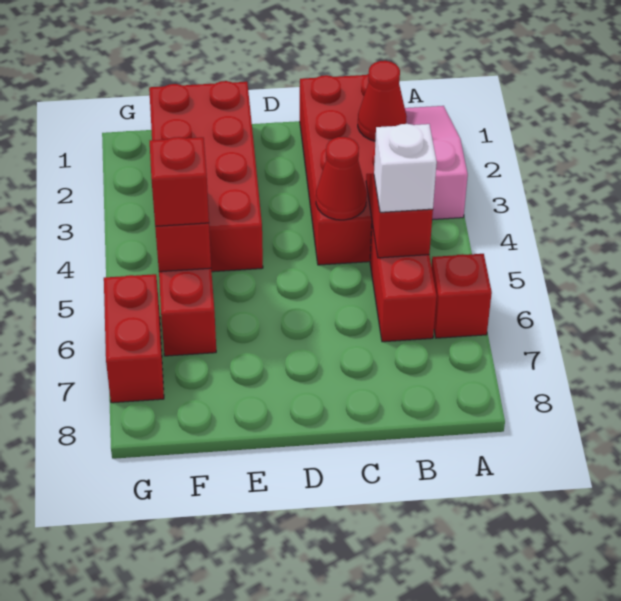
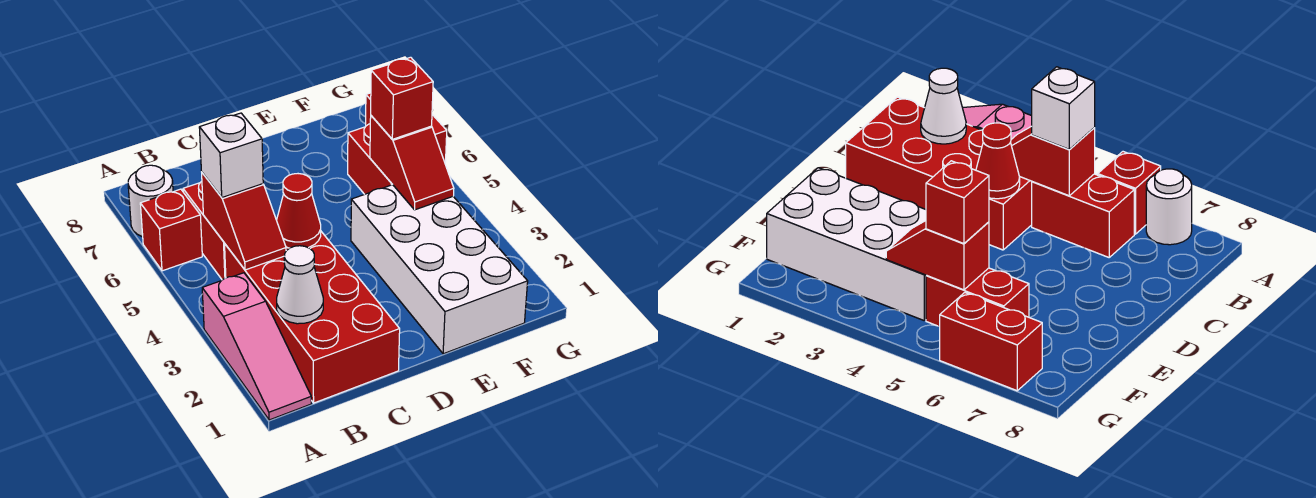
none -> white 1x1 round brick [128,165,173,237]
red 1x1 cone [358,61,407,141] -> white 1x1 cone [277,246,323,324]
red 2x4 brick [149,81,263,272] -> white 2x4 brick [351,185,528,354]

